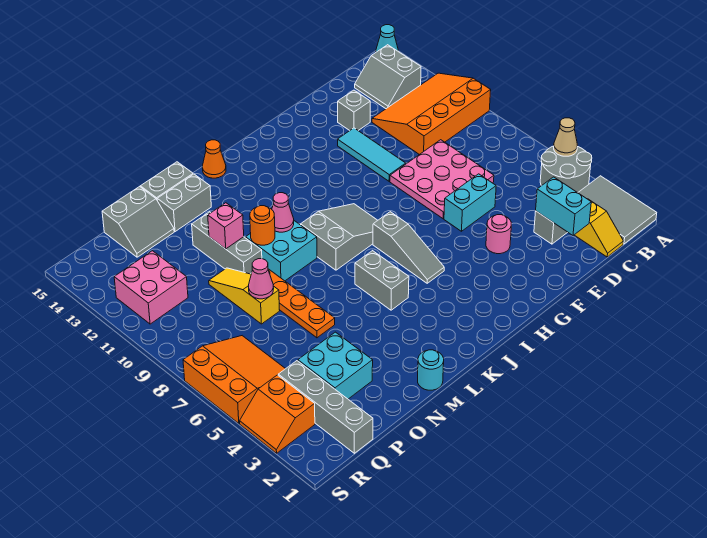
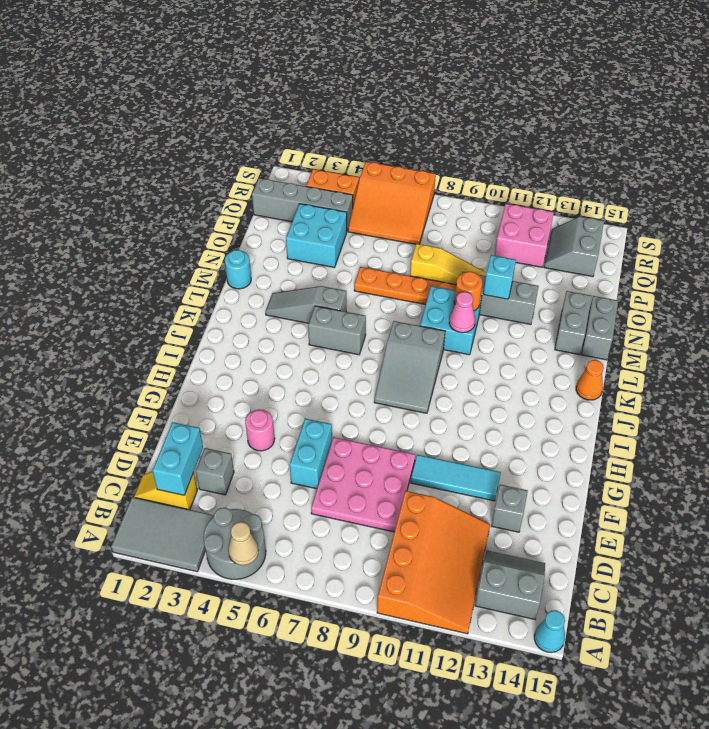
cyan 1x2 brick [536,177,591,235] -> cyan 1x2 brick turned to [152,422,203,495]
grey 1x3 slope [373,212,444,283] -> grey 1x3 slope moved to [265,286,346,323]
pink 1x1 brick [208,203,244,249] -> cyan 1x1 brick [484,255,516,299]
pink 1x1 cone [249,259,274,299] -> none
grey 2x2 slope [102,187,174,257] -> grey 2x2 slope moved to [544,217,604,277]

